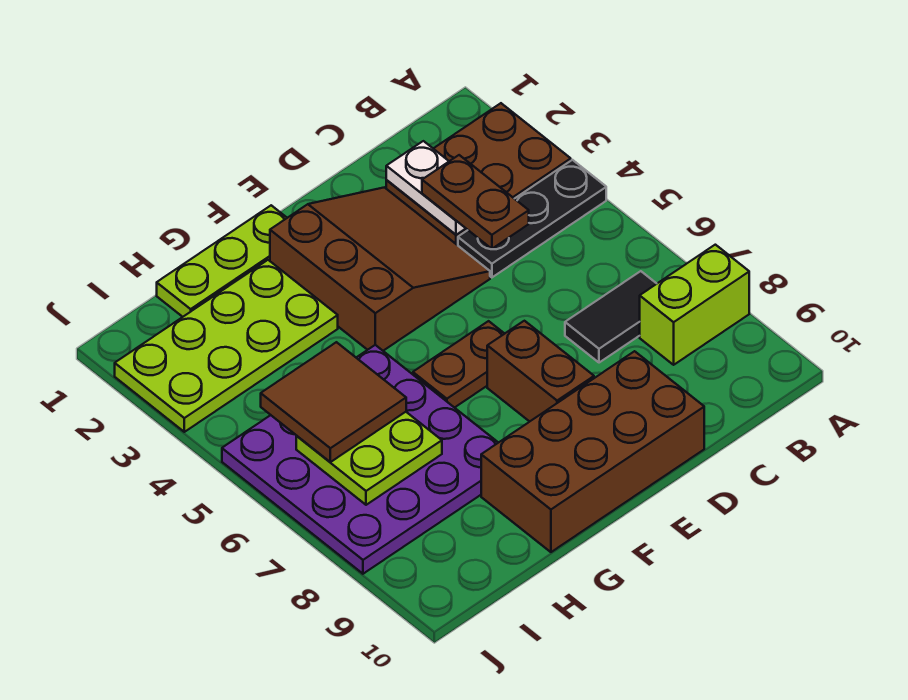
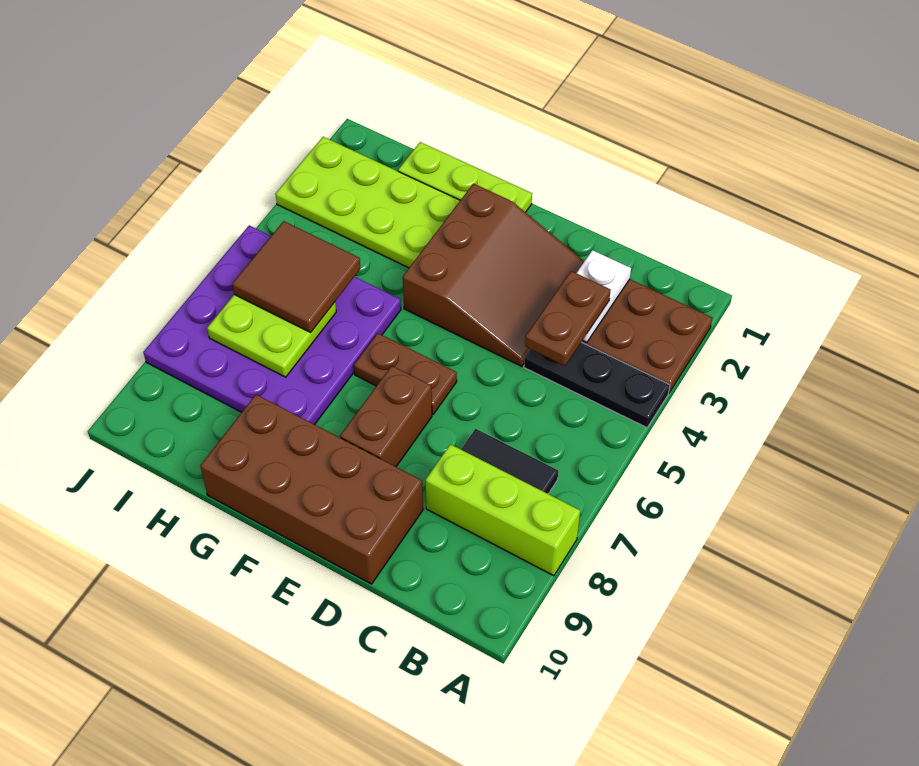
lime 1x2 brick [640,245,749,365] -> lime 1x3 brick [426,444,580,576]

